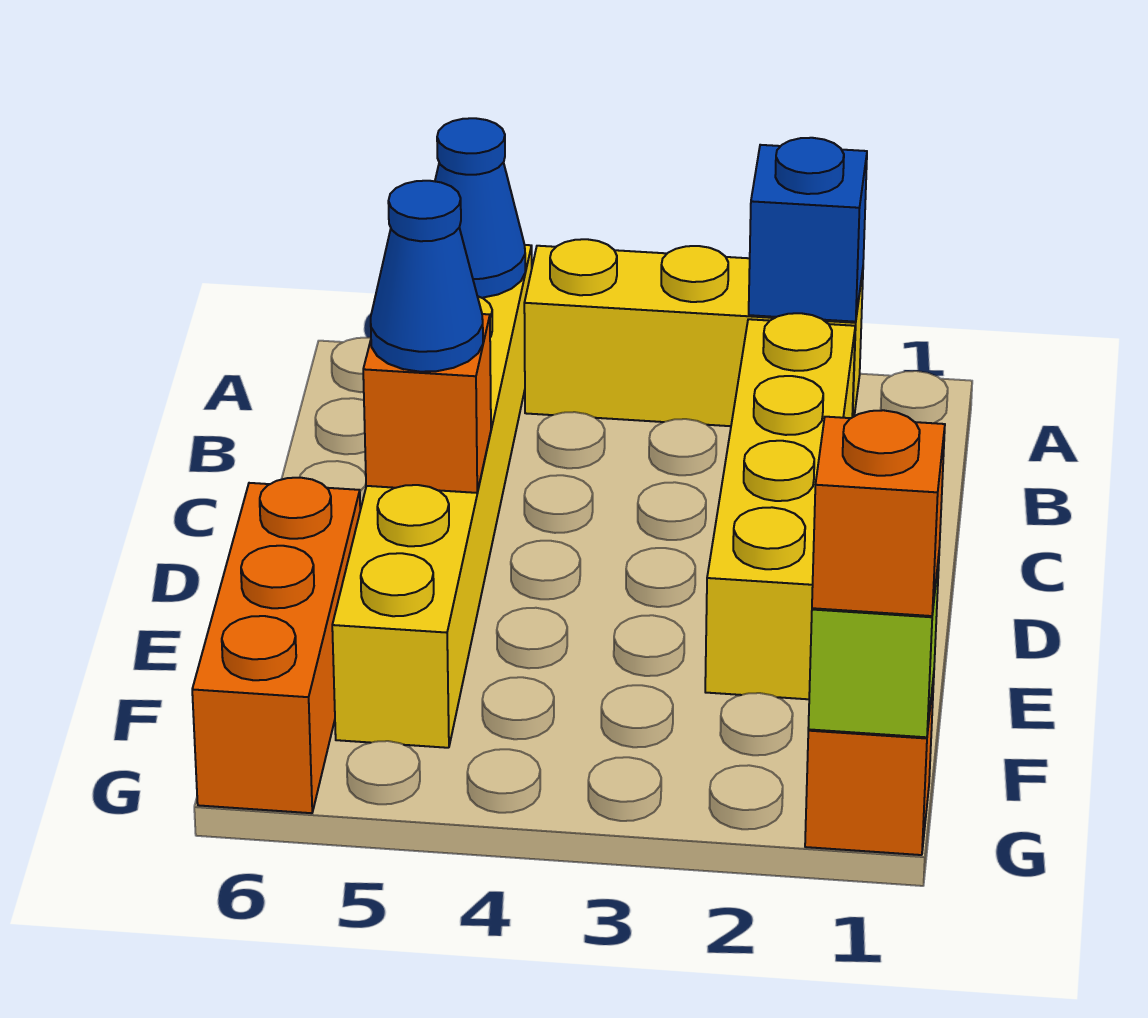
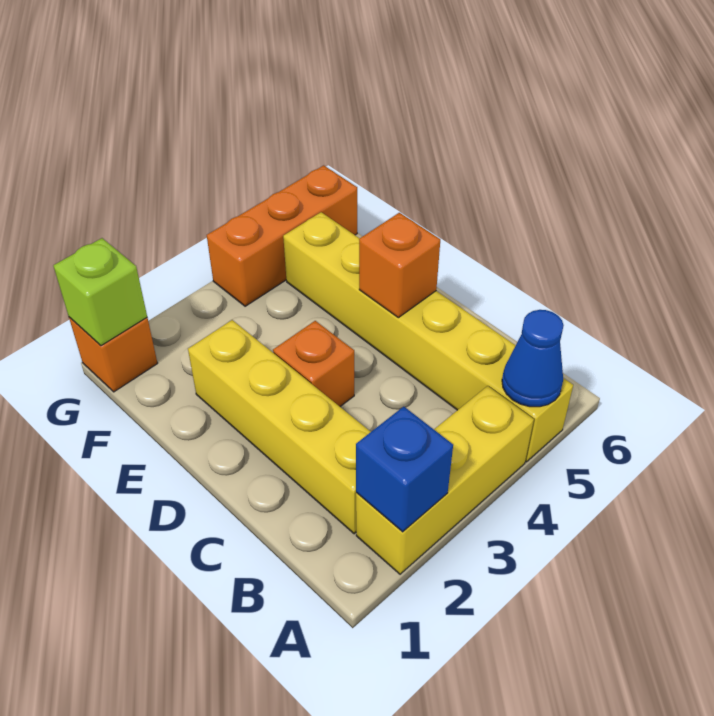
blue 1x1 cone [371,181,483,372] -> none
orange 1x3 brick [192,478,360,813] -> orange 1x3 brick turned to [207,165,357,306]
orange 1x1 brick [812,410,945,616] -> orange 1x1 brick moved to [273,321,354,406]

